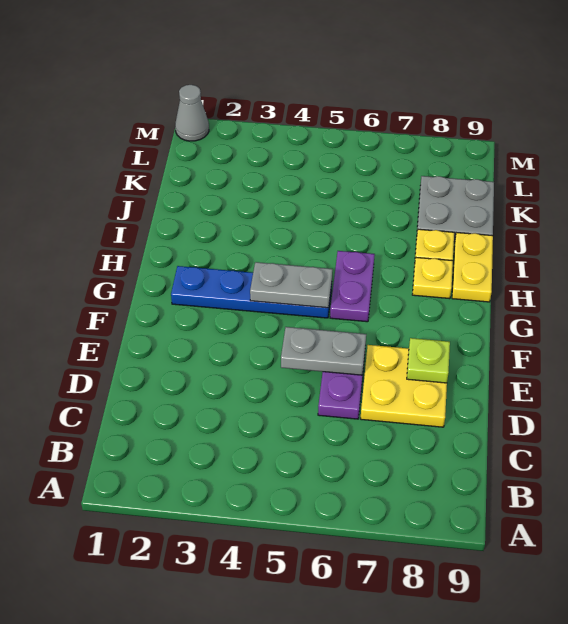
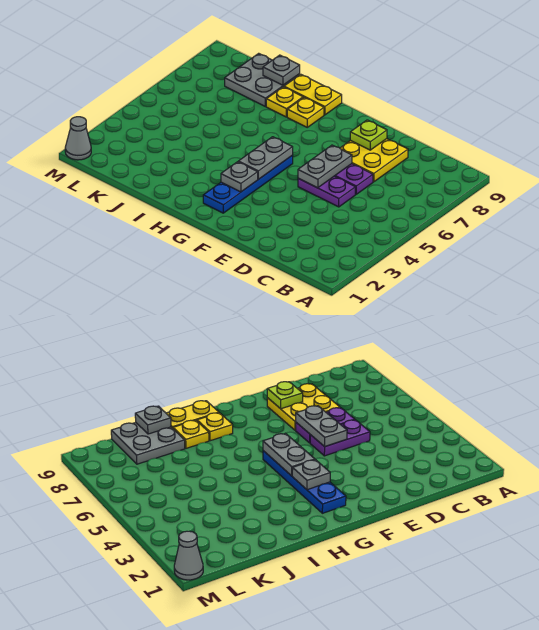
none -> grey 1x1 plate [221,162,258,192]
purple 1x2 plate [330,251,375,322] -> purple 1x2 plate moved to [298,176,355,207]
none -> grey 1x1 plate [263,55,300,85]

